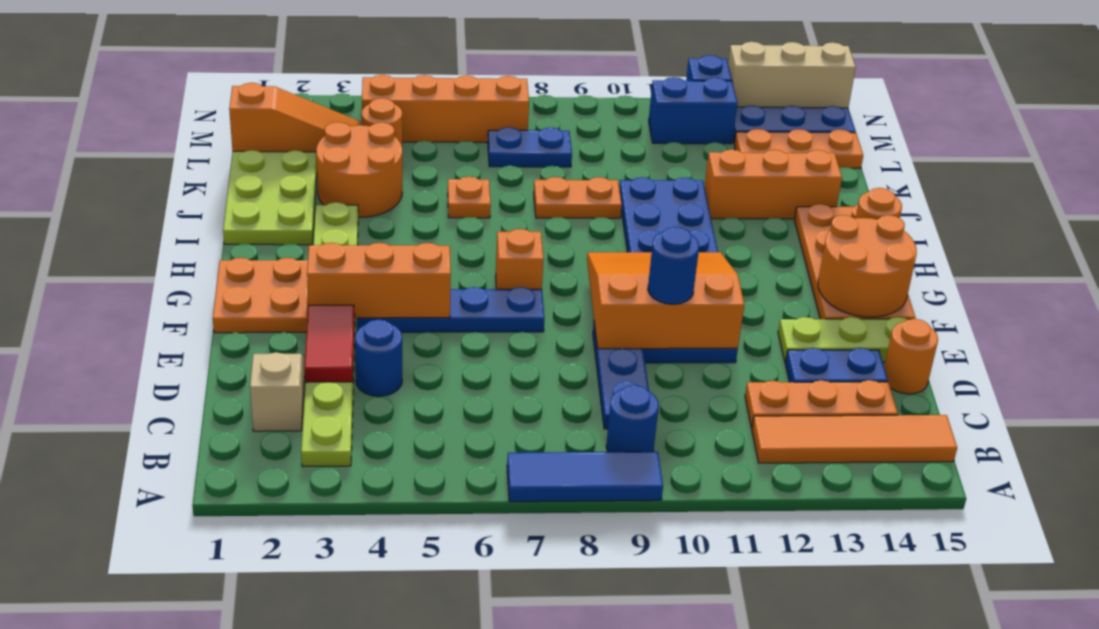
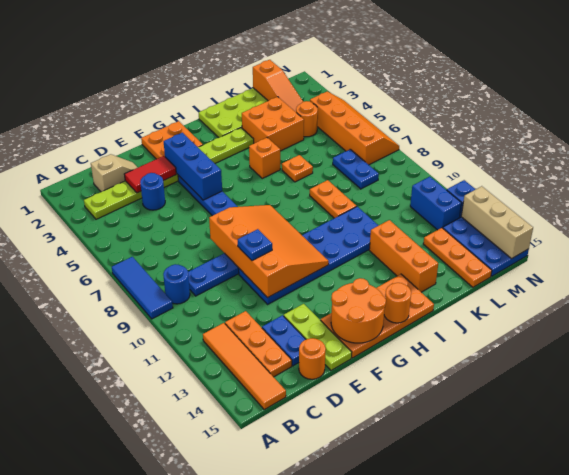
orange 3x3 slope [587,252,744,349] -> orange 3x4 slope [209,205,329,298]
blue 1x1 round brick [648,227,699,304] -> blue 1x1 plate [238,229,272,261]
orange 1x3 brick [307,243,451,318] -> blue 1x3 brick [164,133,222,200]
orange 1x1 brick [496,229,544,289] -> orange 1x1 brick moved to [249,138,280,178]
orange 2x2 round brick [316,122,402,217] -> orange 2x2 brick [242,97,304,151]

